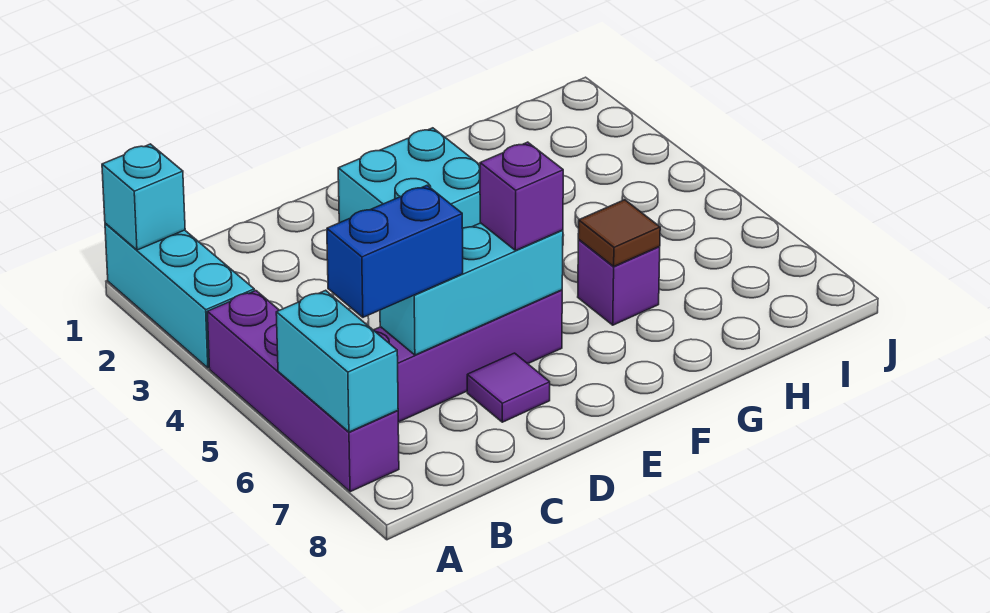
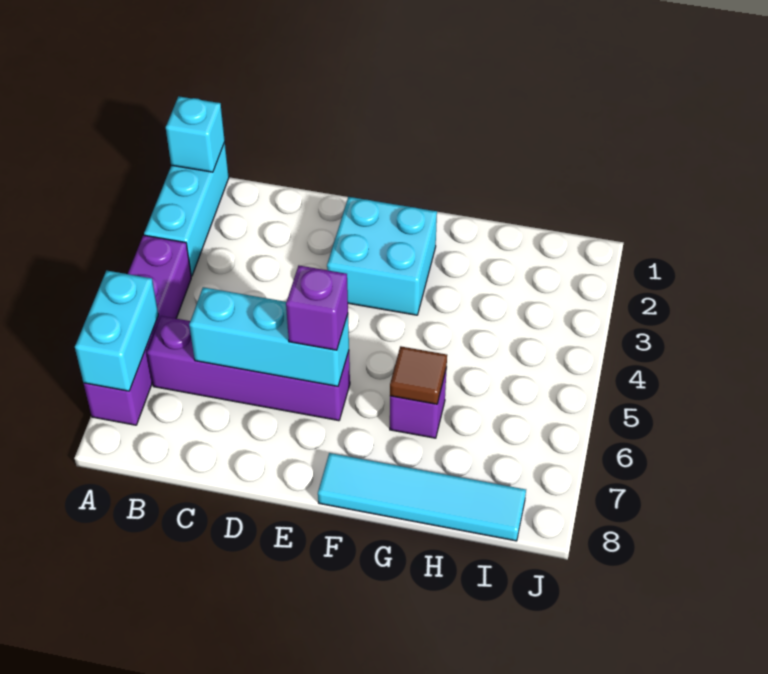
blue 1x2 brick [327,186,463,317] -> none
purple 1x1 tile [467,353,550,422] -> none
none -> cyan 1x4 tile [318,453,526,541]

